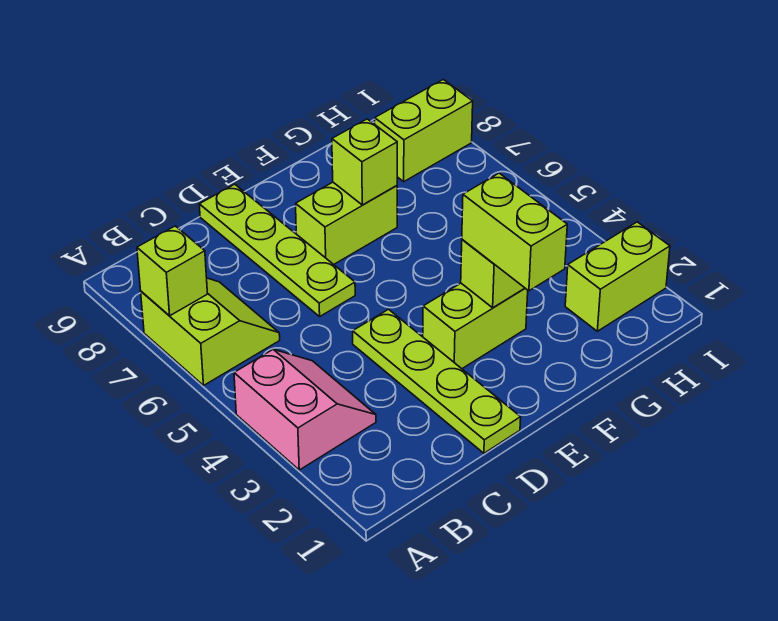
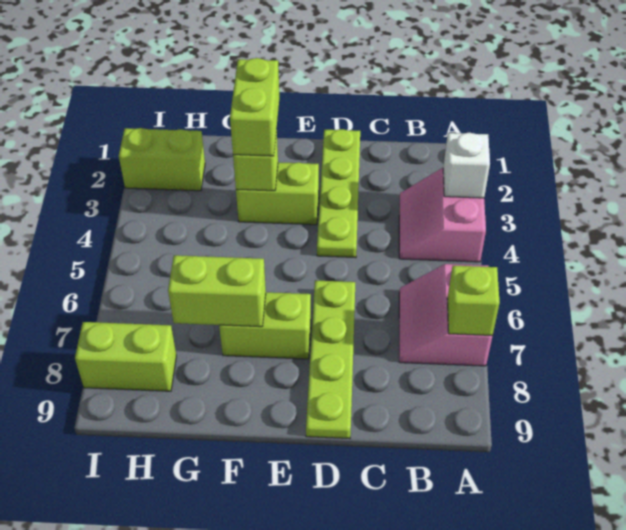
none -> white 1x1 brick [443,133,490,198]
lime 2x2 slope [141,278,280,385] -> pink 2x2 slope [399,264,492,366]
lime 1x1 brick [332,119,397,205] -> lime 1x2 brick [168,255,266,327]

